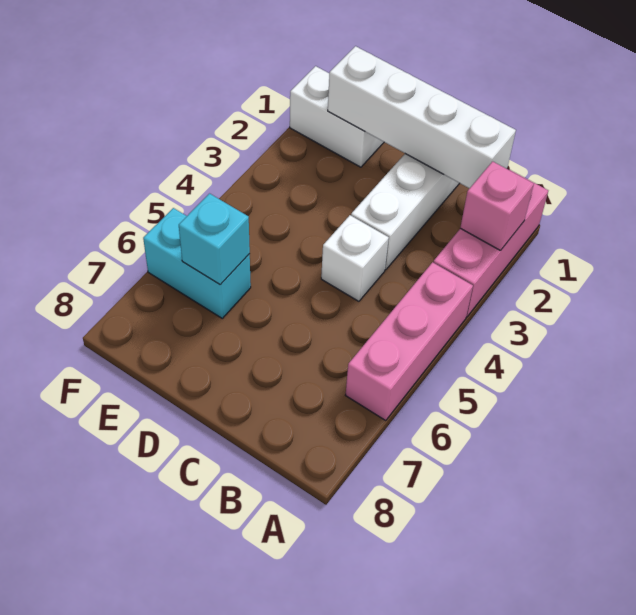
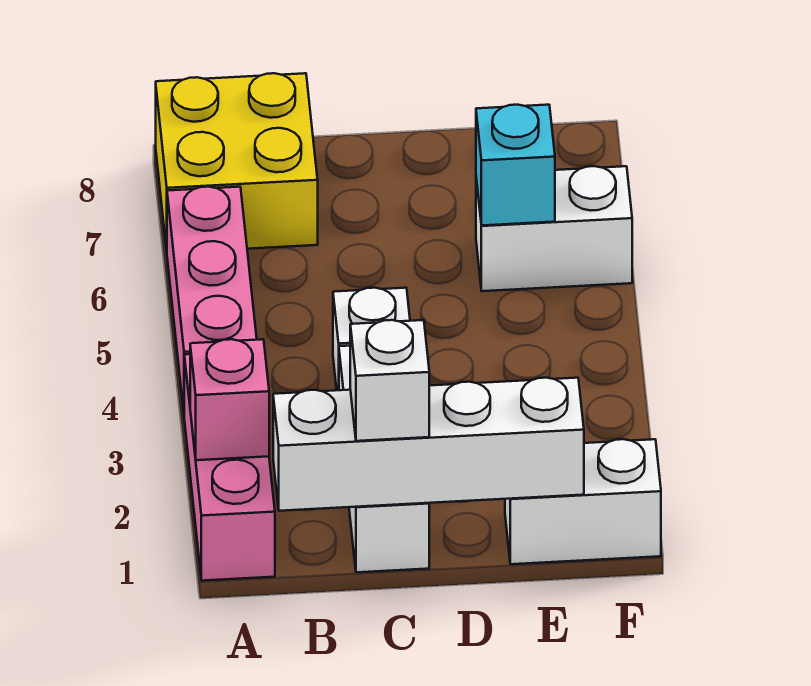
none -> yellow 2x2 brick [156,73,318,250]
none -> white 1x1 brick [350,320,429,441]
cyan 1x2 brick [143,208,251,318] -> white 1x2 brick [476,166,632,291]

